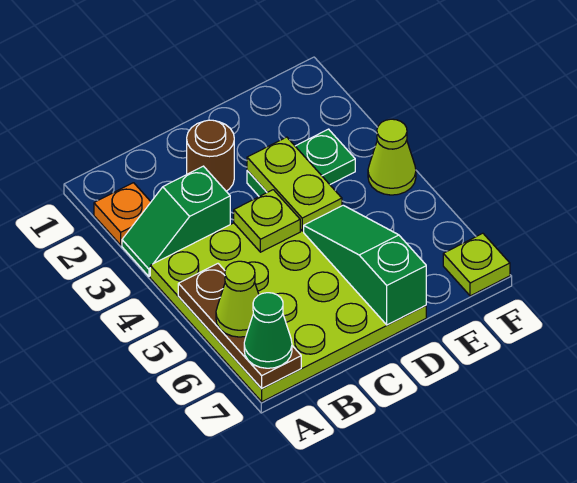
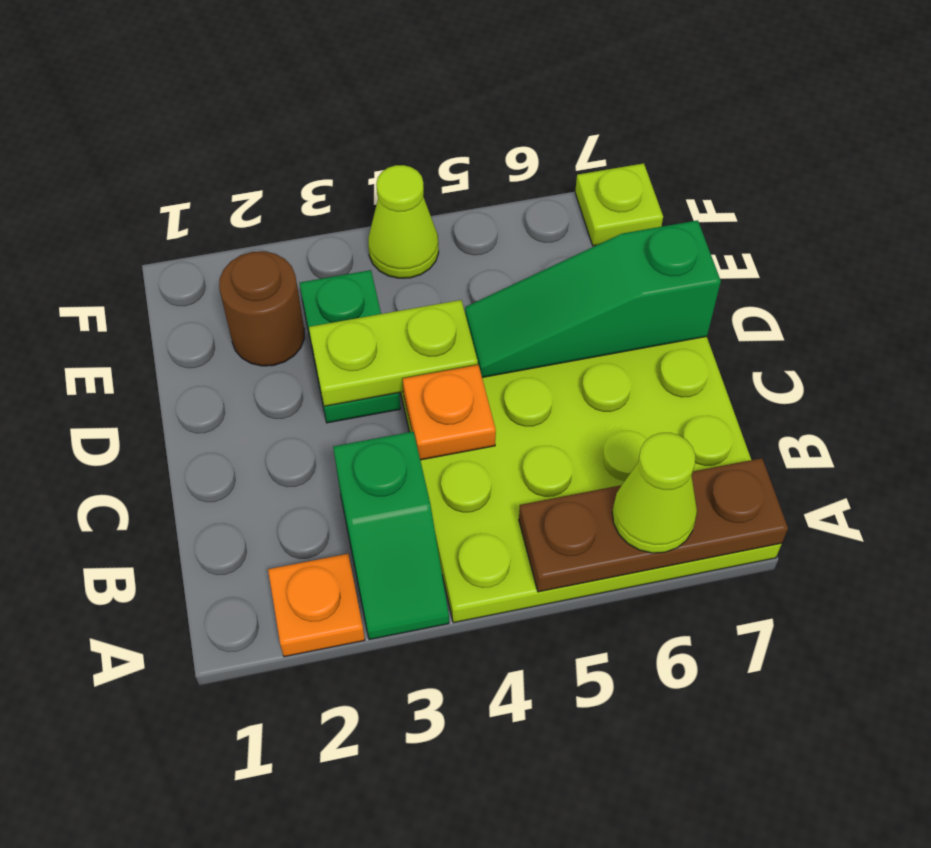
green 1x1 cone [244,293,292,368] -> none
brown 1x1 round brick [187,120,234,191] -> brown 1x1 round brick moved to [219,251,304,366]
lime 1x1 plate [234,190,300,252] -> orange 1x1 plate [403,365,496,460]

